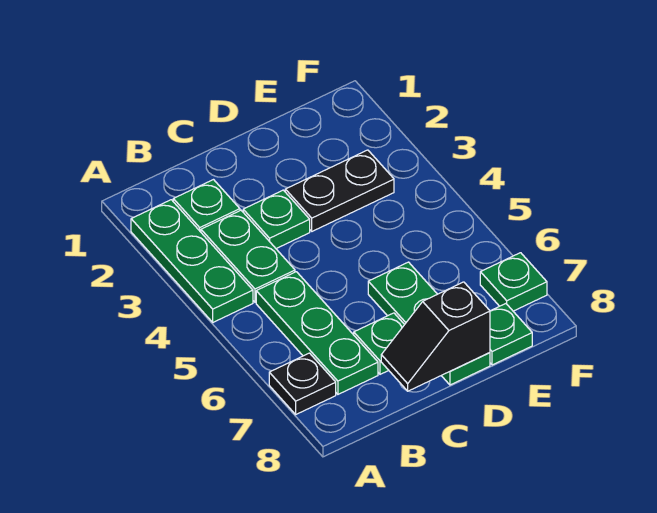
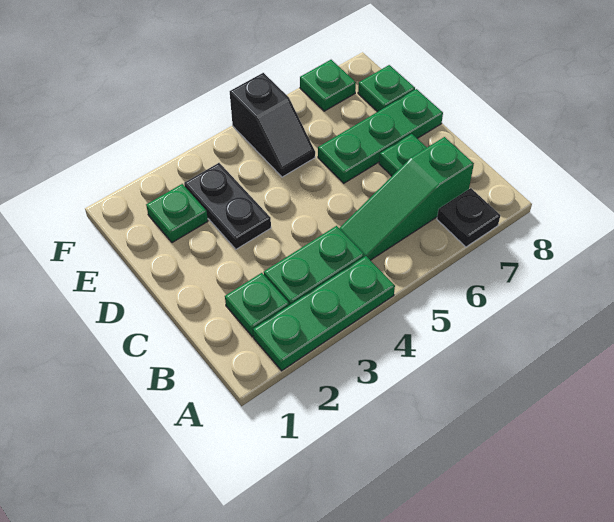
green 1x3 plate [256,272,378,394] -> green 1x3 slope [339,137,474,260]
green 1x1 plate [243,190,310,249] -> green 1x1 plate moved to [146,184,208,243]
black 1x2 slope [381,282,490,391] -> black 1x2 slope moved to [230,73,315,177]

